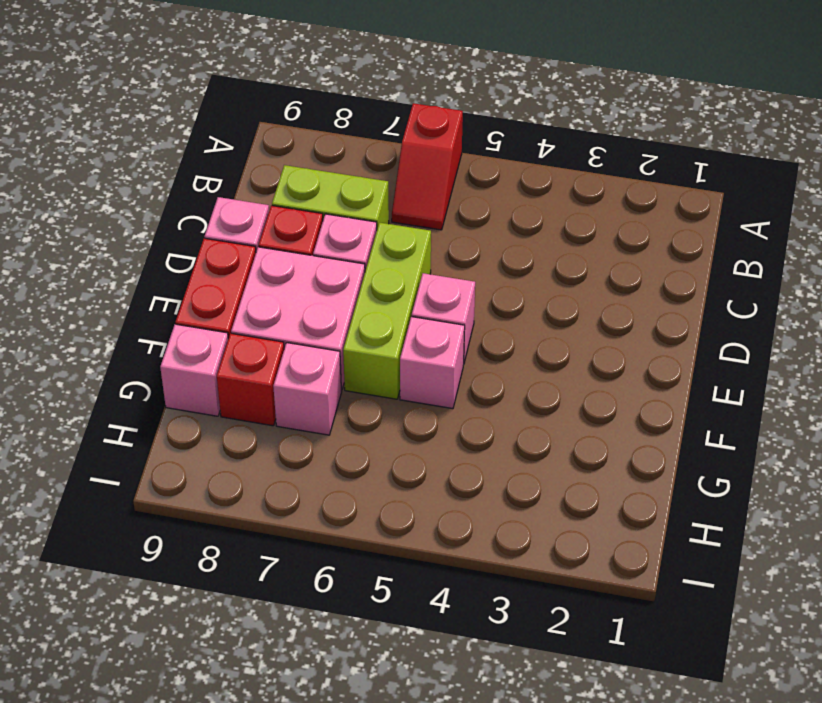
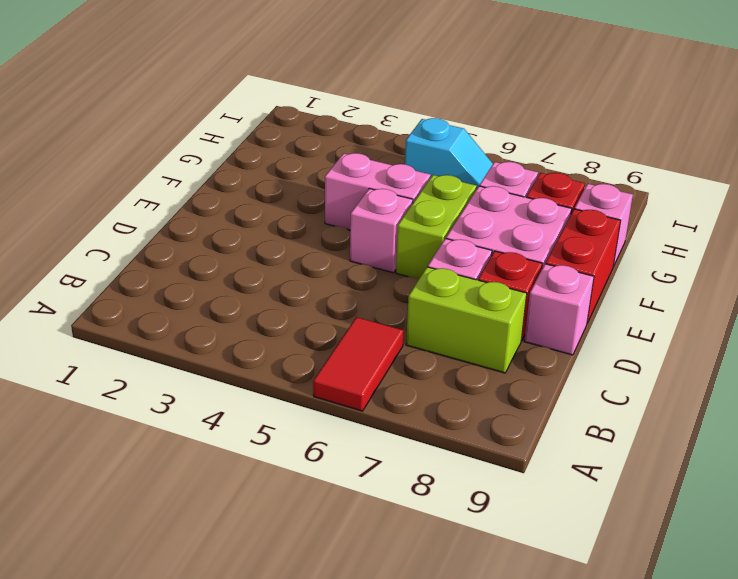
red 1x2 slope [392,103,463,230] -> red 1x2 tile [313,317,404,411]
lime 1x3 brick [343,223,431,399] -> lime 1x2 brick [396,175,477,279]
pink 1x1 brick [400,317,465,409] -> pink 1x2 brick [325,153,431,230]
none -> cyan 1x2 slope [405,118,493,190]

